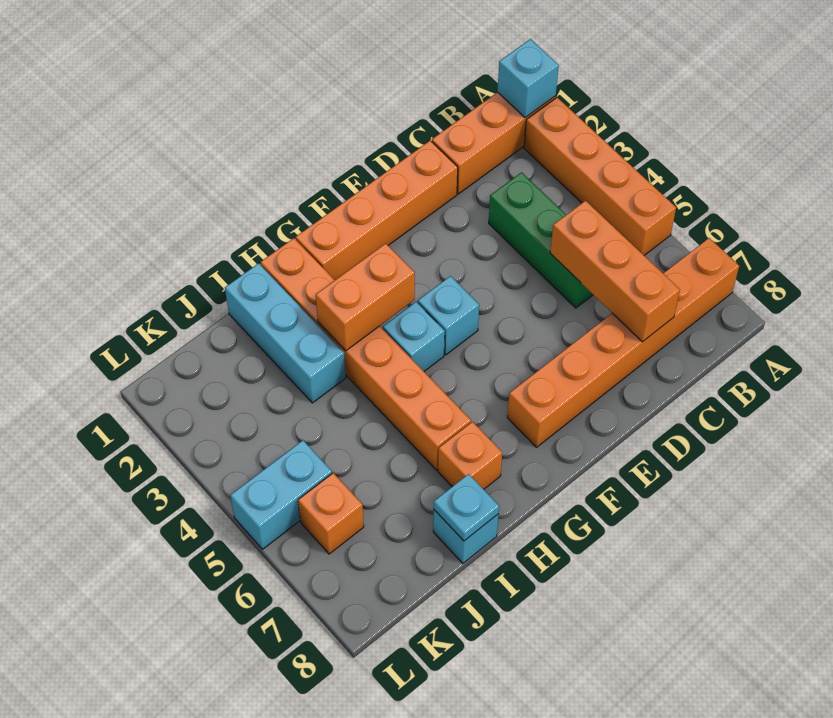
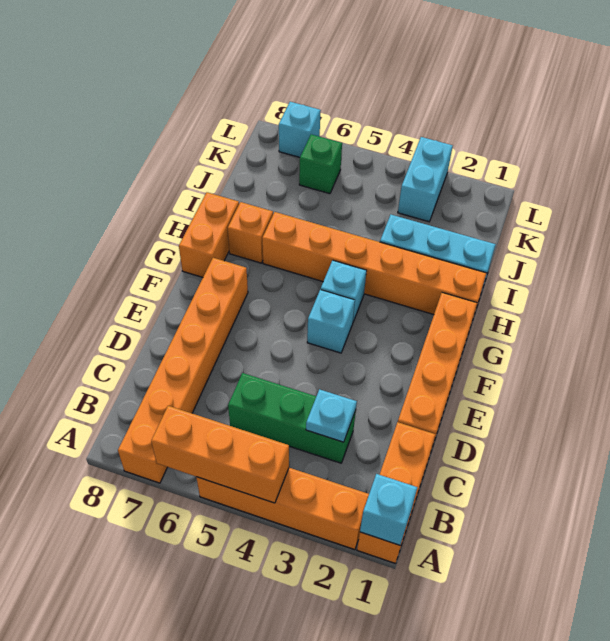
orange 1x3 brick [550,201,680,342] -> orange 1x3 brick moved to [151,406,289,503]
orange 1x2 brick [316,243,415,351] -> orange 1x2 brick moved to [179,192,239,277]
cyan 1x1 brick [433,510,498,563] -> cyan 1x1 brick moved to [279,102,321,157]
cyan 1x1 plate [434,474,499,541] -> cyan 1x1 plate moved to [306,389,357,442]
cyan 1x2 brick [230,440,332,549] -> cyan 1x2 brick moved to [398,137,453,222]
orange 1x1 brick [298,473,364,554] -> green 1x1 brick [299,134,342,194]

